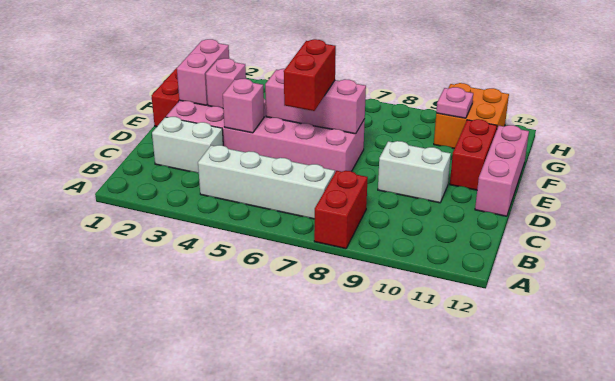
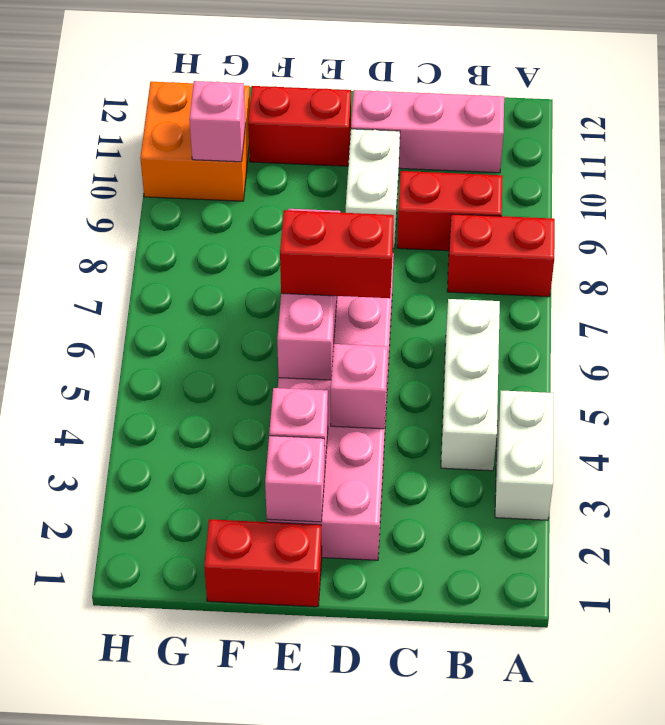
white 1x4 brick [198,145,335,219] -> white 1x3 brick [441,299,500,471]
none -> red 1x2 brick [397,171,503,251]
white 1x2 brick [152,117,223,173] -> white 1x2 brick moved to [495,390,554,520]
pink 1x3 brick [475,125,529,216] -> pink 1x3 brick moved to [351,90,504,173]
pink 1x2 brick [177,39,229,105] -> pink 1x1 brick [265,436,325,522]
pink 1x1 plate [436,87,473,118] -> pink 1x1 brick [189,81,245,162]

